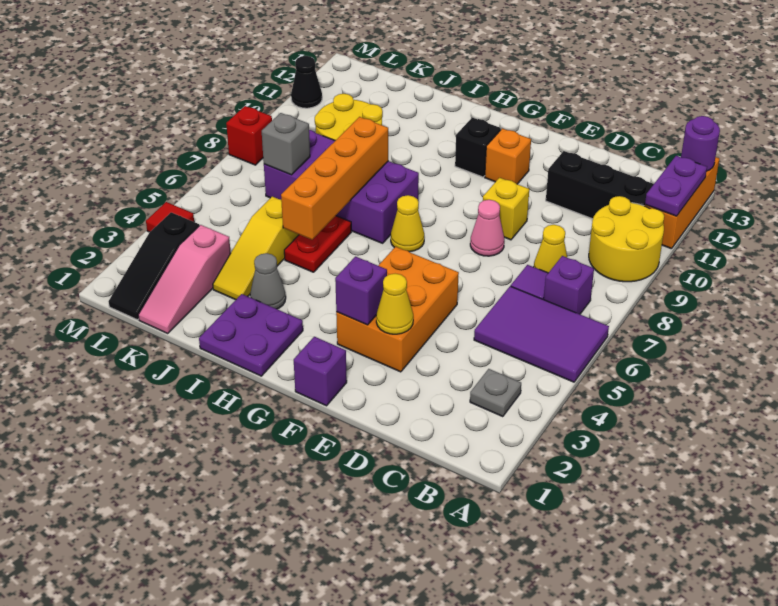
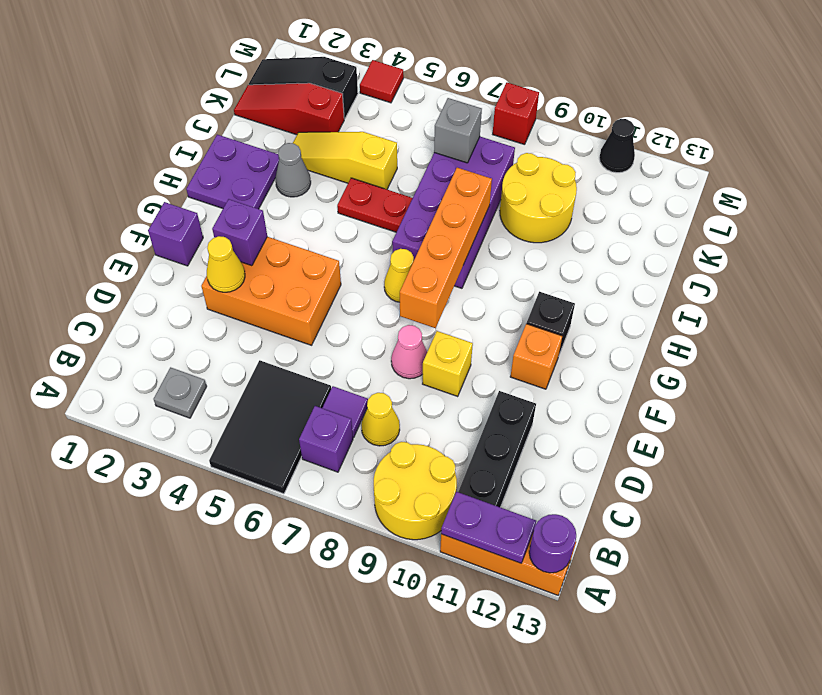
purple 2x3 tile [474,286,609,382] -> black 2x3 tile [209,360,331,494]
orange 1x4 brick [281,117,388,240] -> orange 1x4 brick turned to [400,168,492,328]
pink 1x3 slope [138,225,231,333] -> red 1x3 slope [234,83,344,135]

